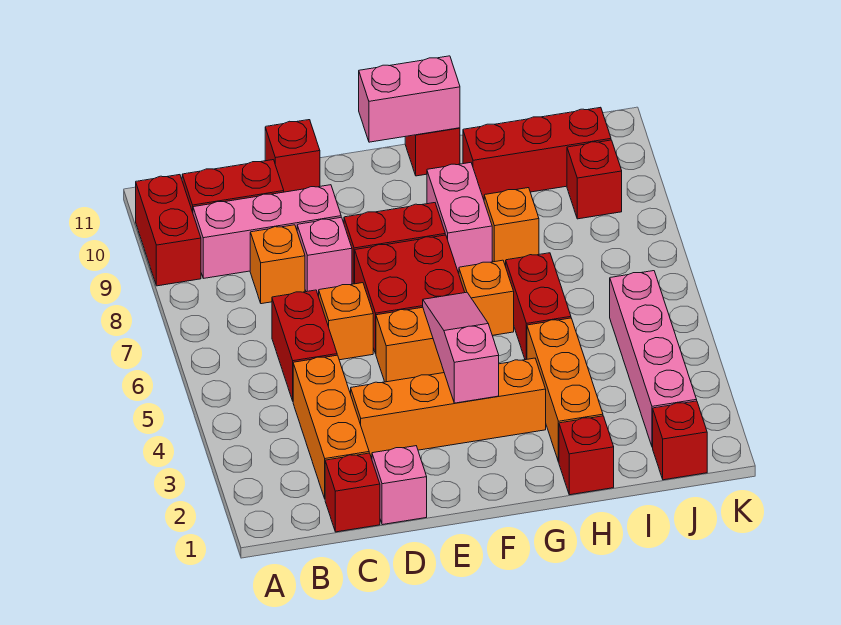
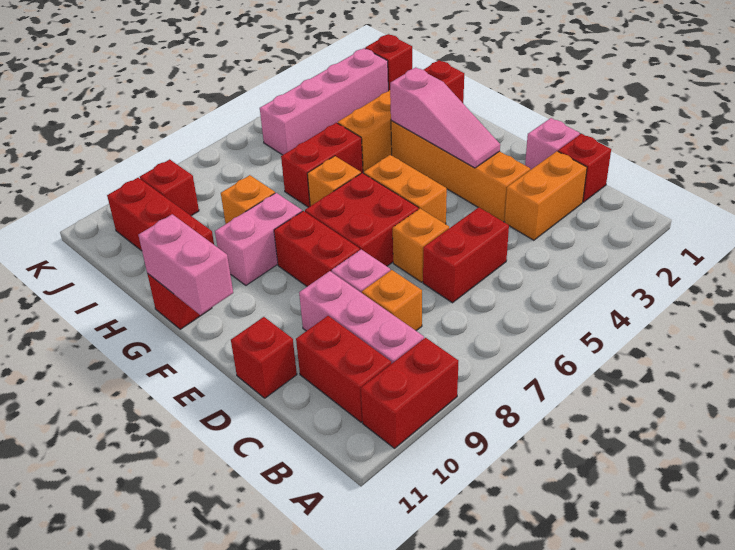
orange 1x3 brick [293,355,369,498] -> orange 1x2 brick [505,151,587,240]
pink 1x3 slope [423,292,499,403] -> pink 1x3 slope turned to [390,67,500,168]

